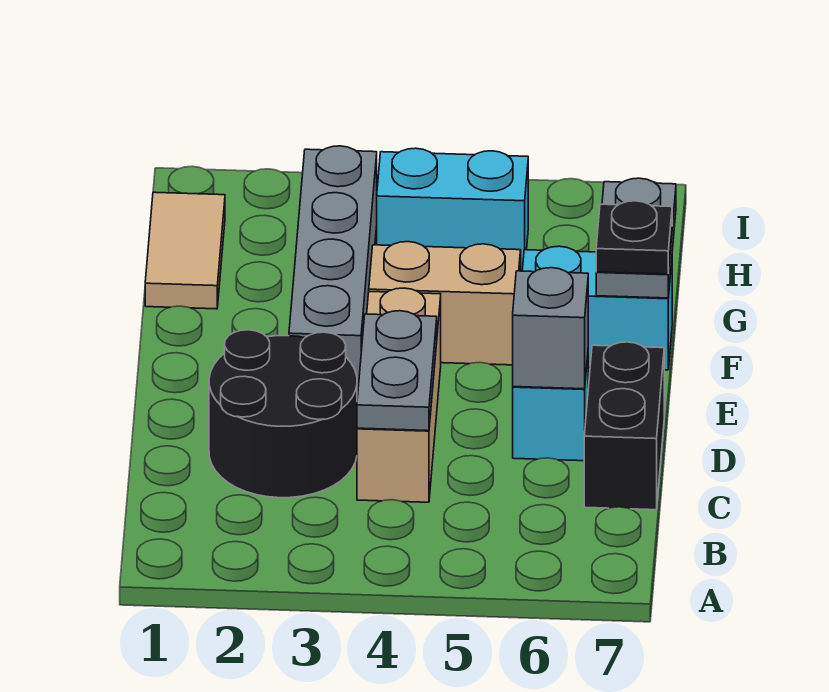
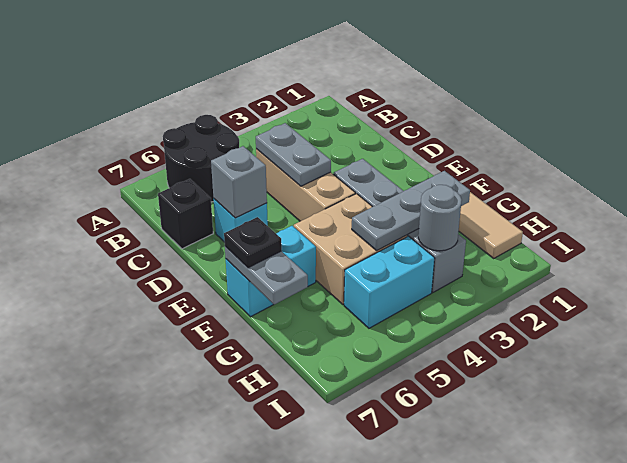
black 2x2 round brick [209,330,357,498] -> black 2x2 round brick moved to [163,115,239,202]
black 1x2 brick [584,342,664,510] -> black 1x1 brick [158,179,213,249]
tan 1x2 brick [369,242,521,365] -> tan 2x2 brick [294,194,407,304]
none -> grey 1x3 plate [352,171,470,250]
none -> grey 1x1 round brick [418,185,462,251]

